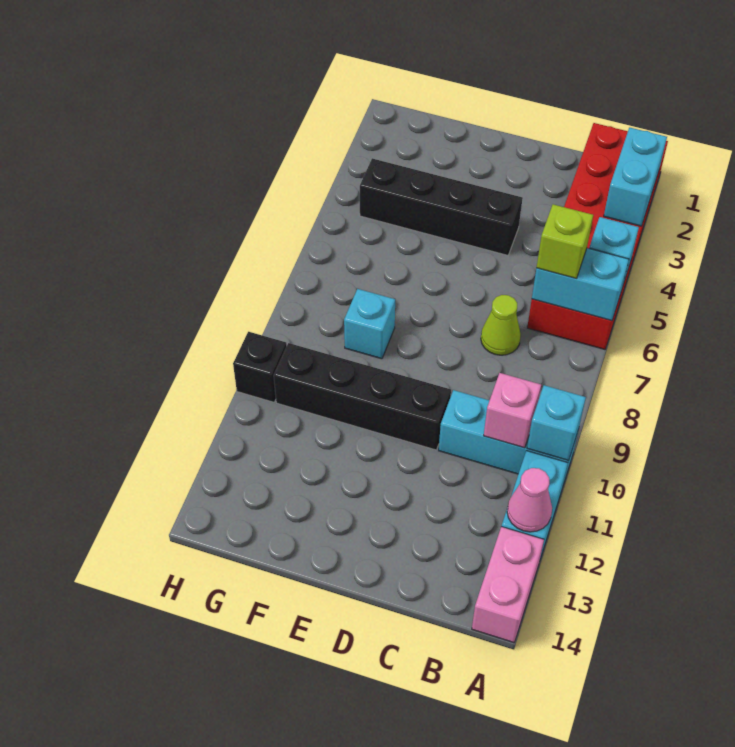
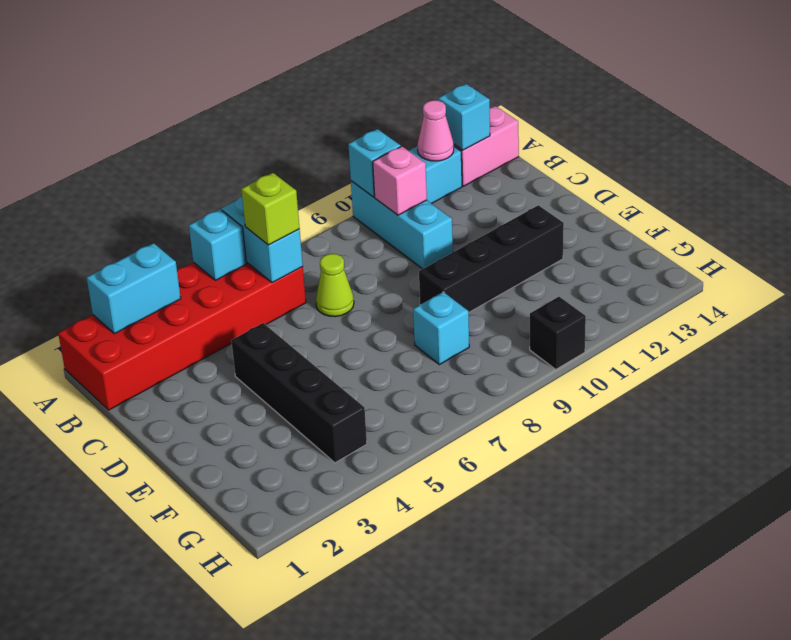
none -> cyan 1x1 brick [438,84,490,150]
black 1x4 brick [274,343,451,450] -> black 1x4 brick turned to [419,205,564,313]

